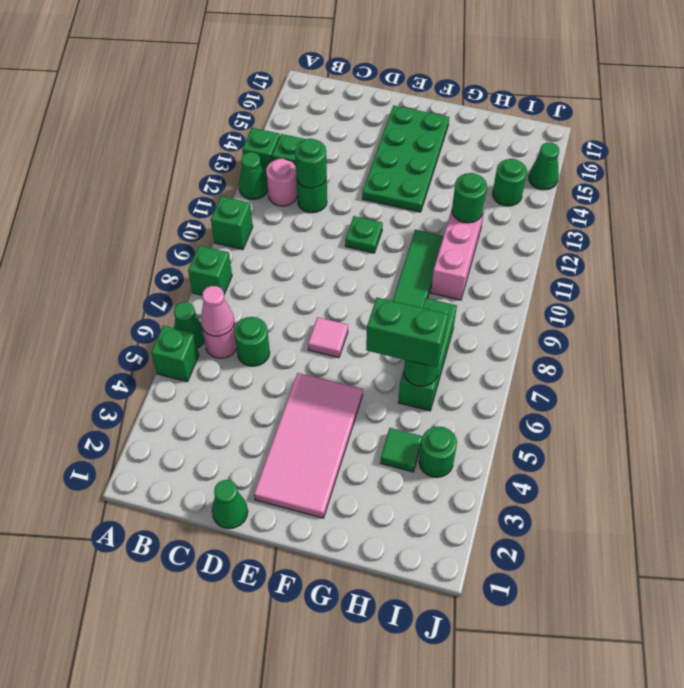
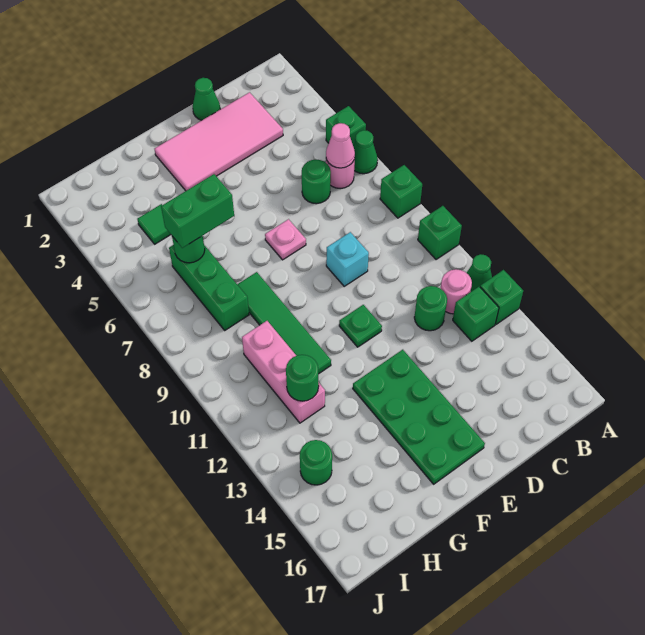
green 1x1 round brick [295,139,327,188] -> none
none -> cyan 1x1 brick [326,232,369,286]
pink 2x4 tile [254,373,363,518] -> pink 2x4 tile turned to [155,92,283,191]
pink 1x1 tile [308,317,348,358] -> pink 1x1 plate [265,219,306,260]
green 1x1 round brick [419,427,457,477] -> none
green 1x1 cone [529,143,559,190] -> none

